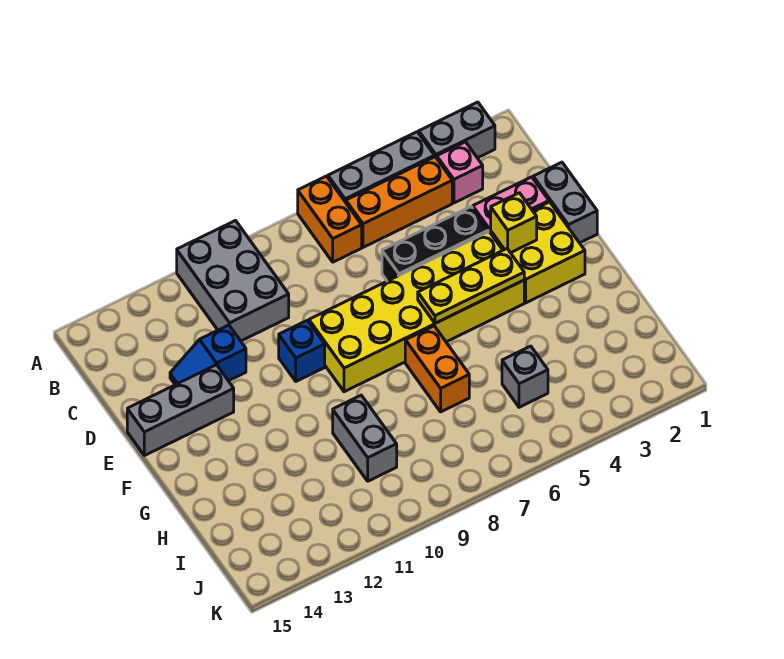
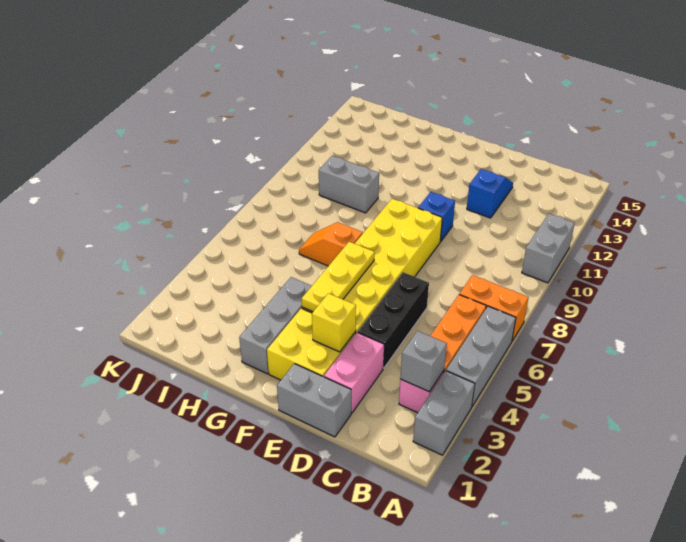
grey 2x3 brick [177,221,289,341] -> grey 1x2 brick [522,214,575,283]
grey 1x3 brick [127,365,234,456] -> grey 1x3 brick moved to [239,277,311,374]
orange 1x2 brick [405,326,469,412] -> orange 1x2 slope [299,222,363,266]
grey 1x1 brick [502,346,548,407] -> grey 1x1 brick moved to [400,331,447,392]

